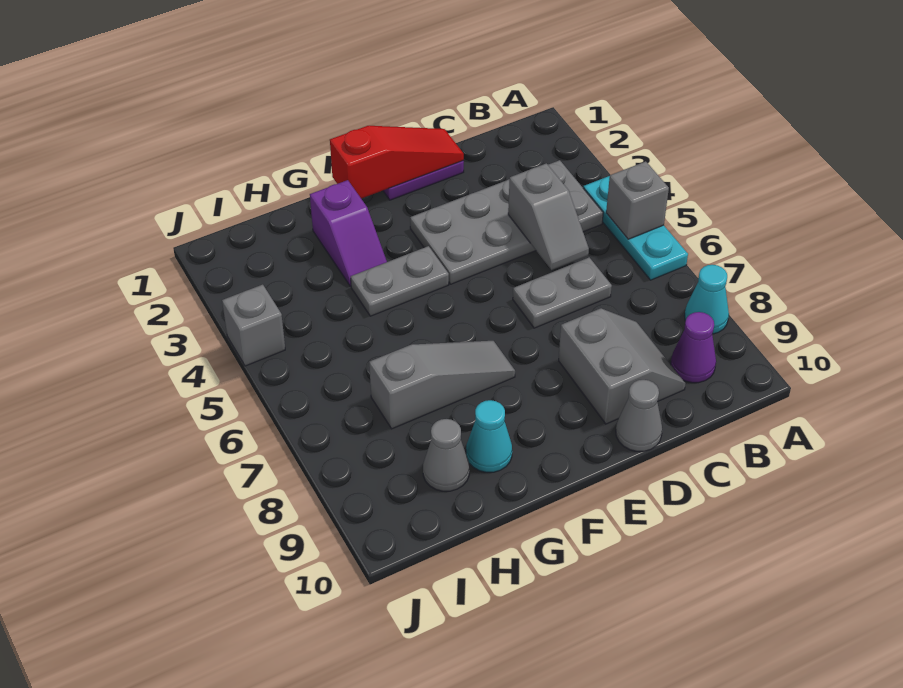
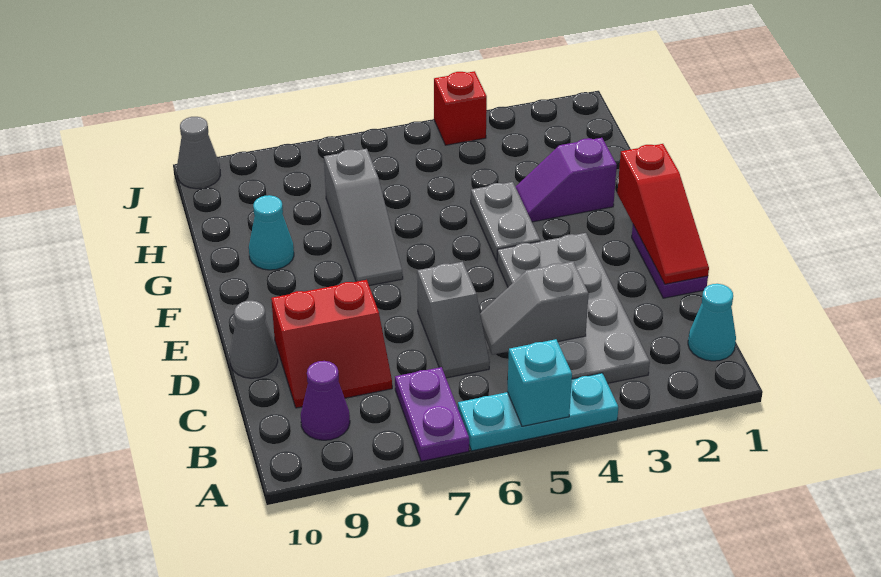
grey 1x1 brick [606,161,669,239] -> cyan 1x1 brick [507,339,572,426]
none -> purple 1x2 plate [395,367,469,461]
cyan 1x1 cone [684,265,729,334] -> cyan 1x1 cone moved to [688,284,736,361]
grey 1x2 plate [513,257,612,328] -> grey 1x2 slope [417,262,490,378]
grey 2x2 slope [559,308,685,424] -> red 2x2 slope [271,280,392,408]
grey 1x1 cone [423,419,469,491] -> grey 1x1 cone moved to [177,117,220,189]
grey 1x1 brick [222,285,285,366] -> red 1x1 brick [434,71,487,145]

